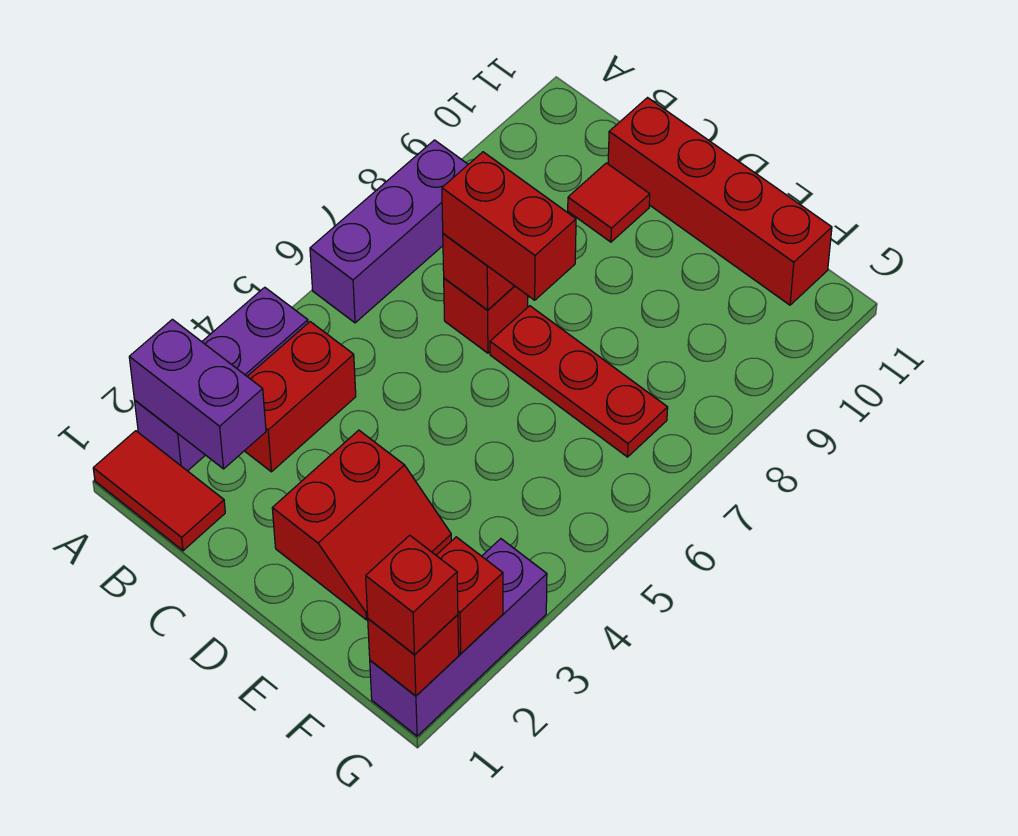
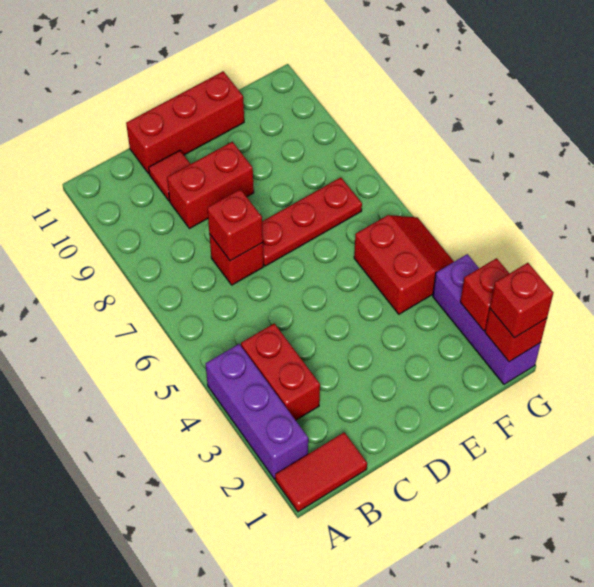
purple 1x2 brick [129,319,266,469] -> none
purple 1x3 brick [310,140,468,323] -> none
red 1x2 brick [442,152,576,300] -> red 1x2 brick moved to [167,142,254,229]
red 1x4 brick [608,98,832,305] -> red 1x3 brick [126,71,244,174]
red 2x2 slope [272,430,451,620] -> red 2x2 slope moved to [354,215,454,314]

